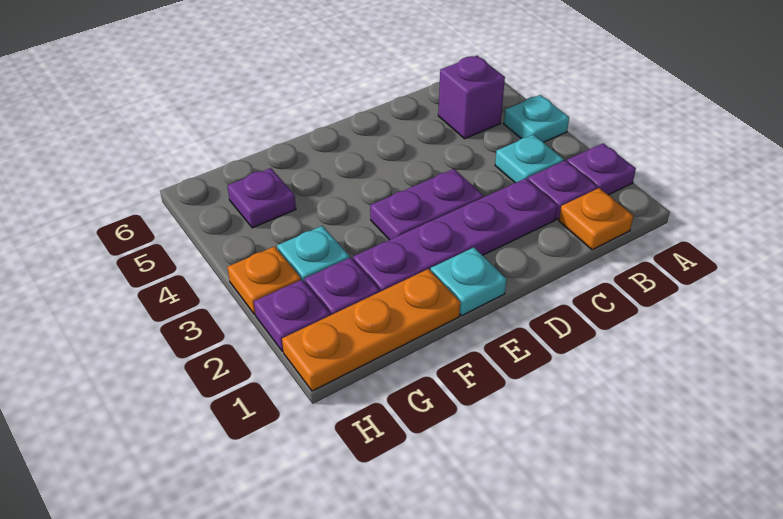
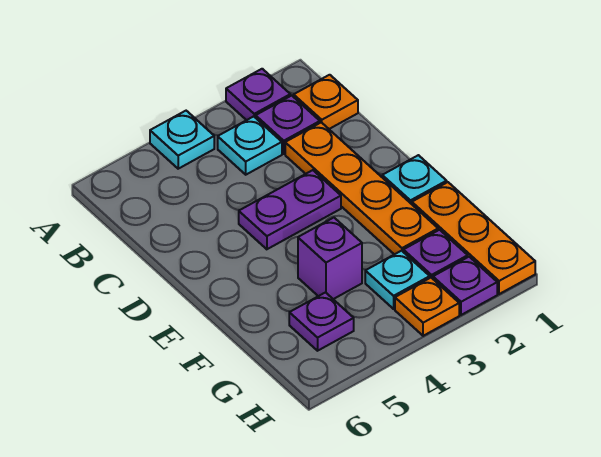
purple 1x1 brick [438,56,505,139] -> purple 1x1 brick moved to [298,218,362,299]
purple 1x4 plate [353,178,557,292] -> orange 1x4 plate [285,122,438,254]
purple 1x2 plate [370,169,483,240] -> purple 1x2 plate turned to [239,170,341,249]

